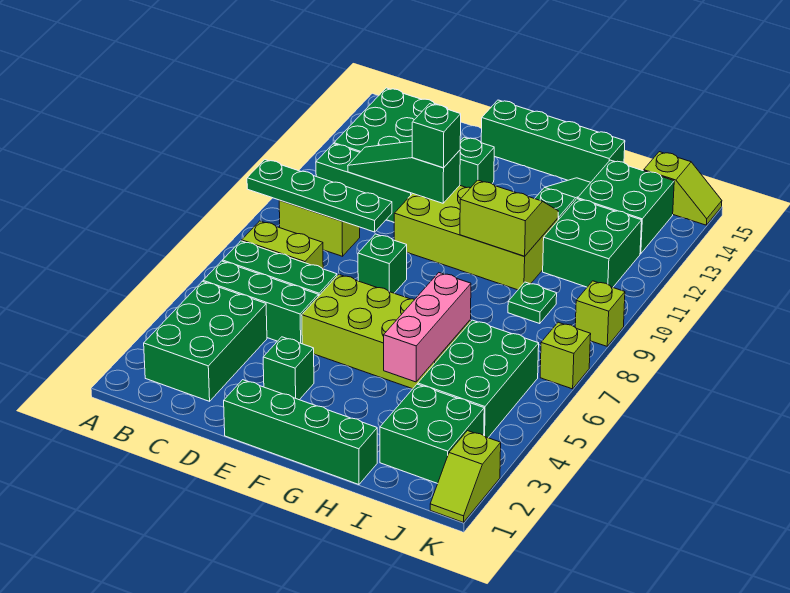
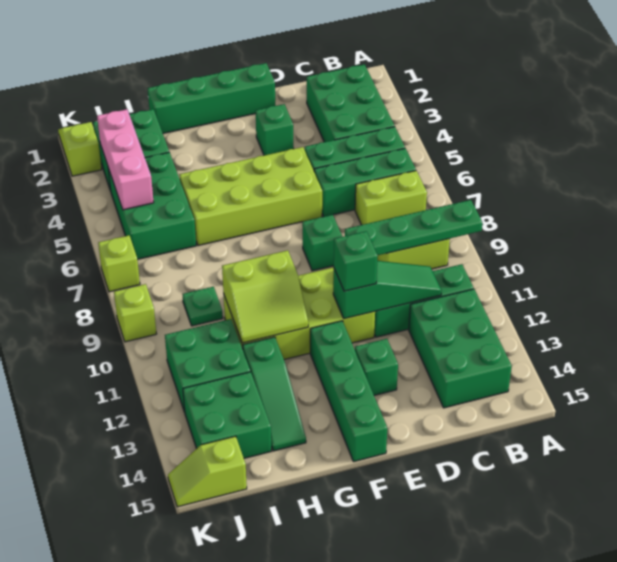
green 1x4 brick [481,100,625,182] -> green 1x4 brick turned to [310,321,387,462]
pink 1x3 brick [384,273,471,382] -> pink 1x3 brick moved to [97,109,154,210]

